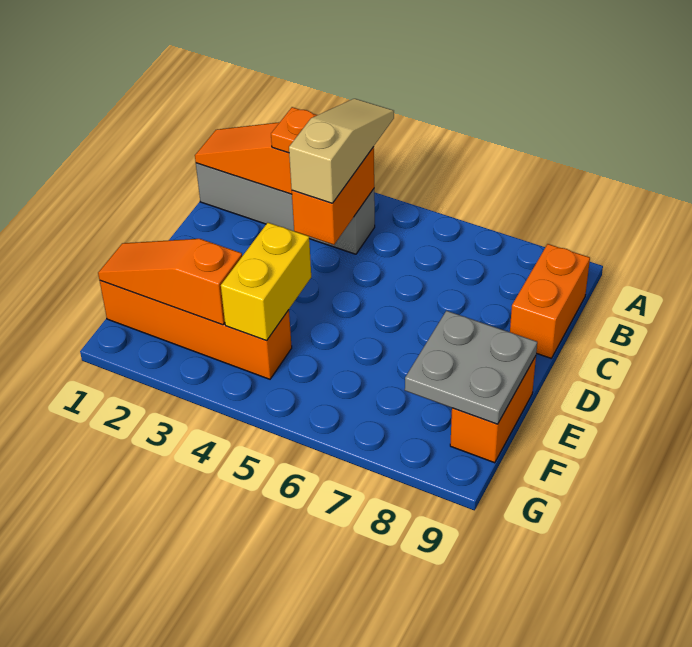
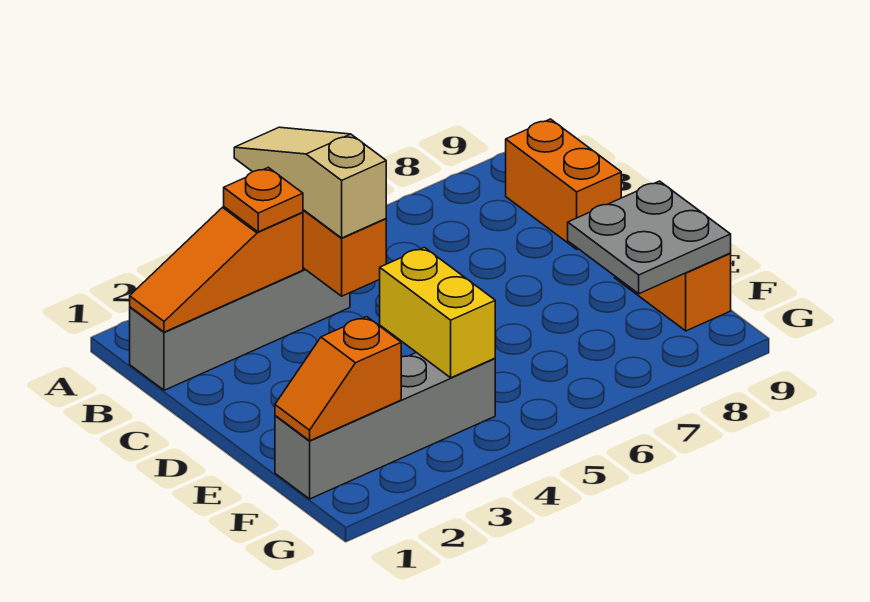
orange 1x4 brick [100,280,292,379] -> grey 1x4 brick [275,352,495,499]
orange 1x3 slope [98,239,242,325] -> orange 1x2 slope [275,317,401,441]

